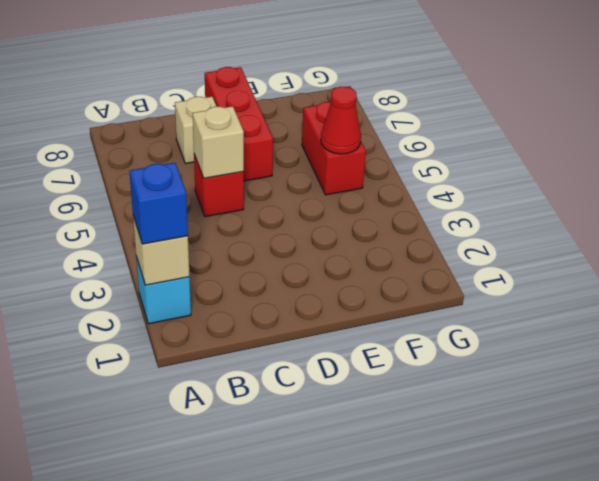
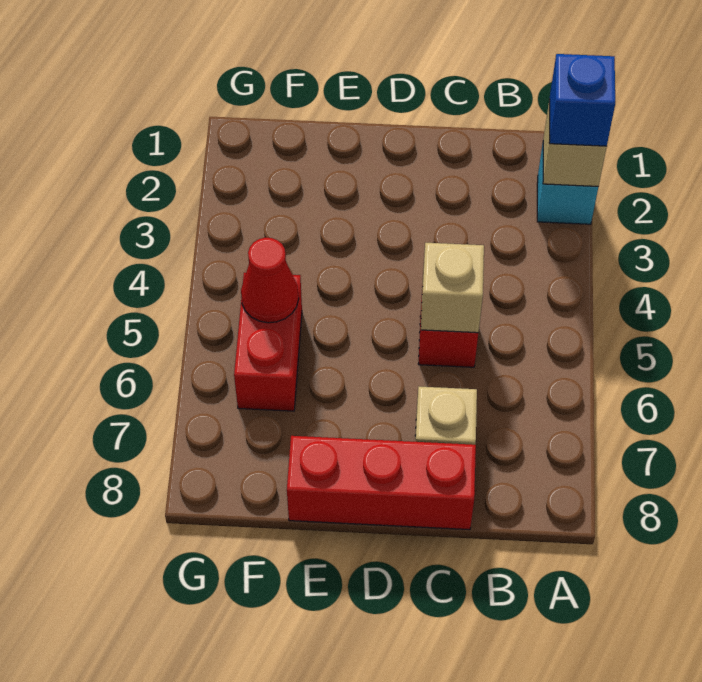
red 1x3 brick [205,67,273,181] -> red 1x3 brick turned to [287,436,476,530]

